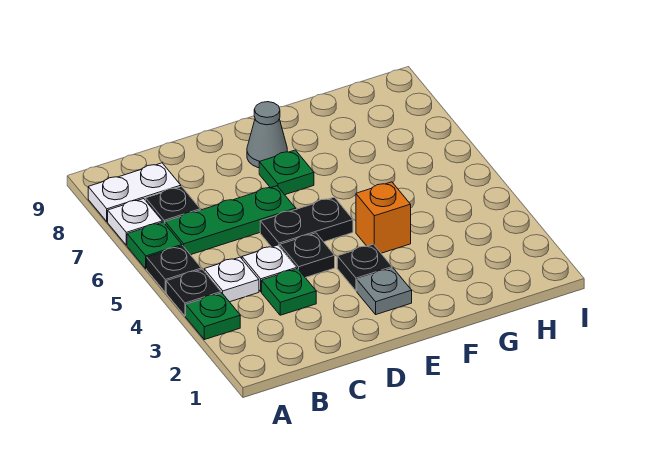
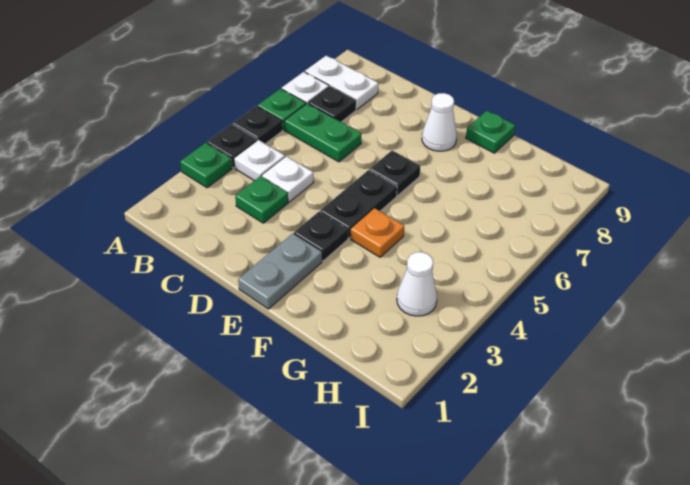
green 1x3 plate [165,186,296,255] -> green 1x2 plate [284,103,362,162]
black 1x1 plate [280,233,335,278] -> black 1x1 plate moved to [370,150,421,196]
black 1x2 plate [260,197,353,247] -> black 1x2 plate turned to [320,170,397,238]
grey 1x1 plate [357,268,412,314] -> grey 1x2 plate [238,233,322,309]
green 1x1 plate [259,150,314,195] -> green 1x1 plate moved to [466,111,515,153]
grey 1x1 cone [247,102,287,168] -> white 1x1 cone [422,93,457,151]
orange 1x1 brick [356,182,411,253] -> orange 1x1 plate [351,208,404,257]
none -> white 1x1 cone [397,252,437,316]

